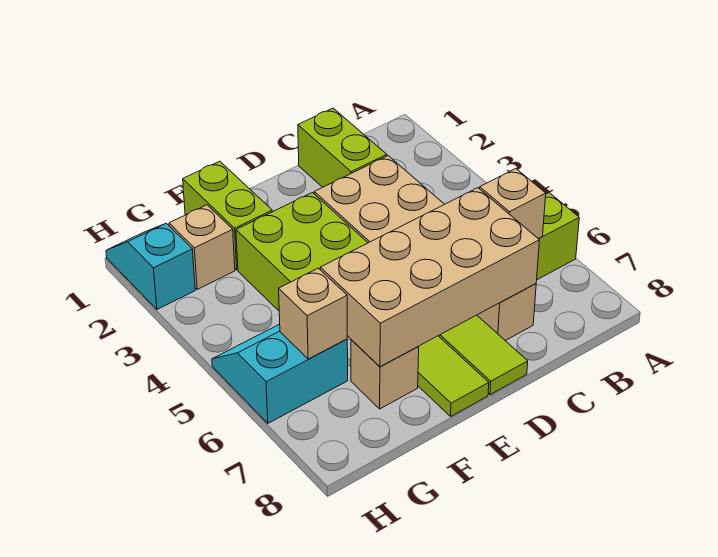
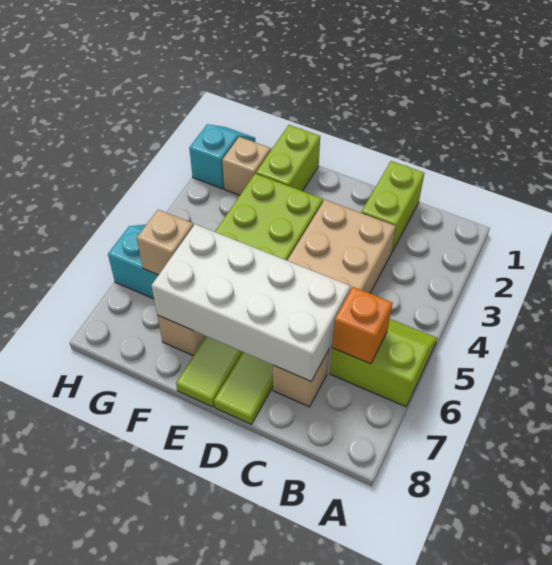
tan 1x1 brick [480,169,546,239] -> orange 1x1 brick [332,287,392,364]
tan 2x4 brick [320,188,539,367] -> white 2x4 brick [151,224,351,381]

